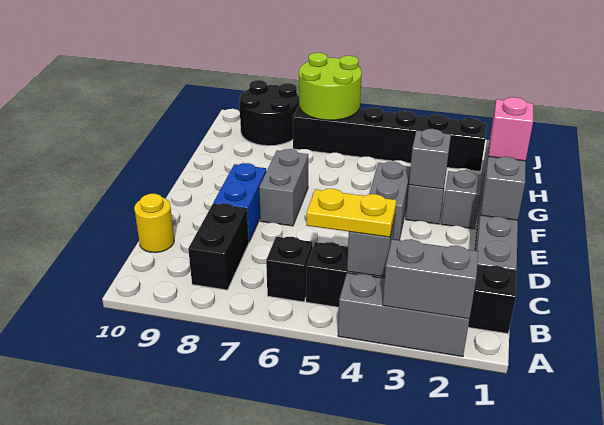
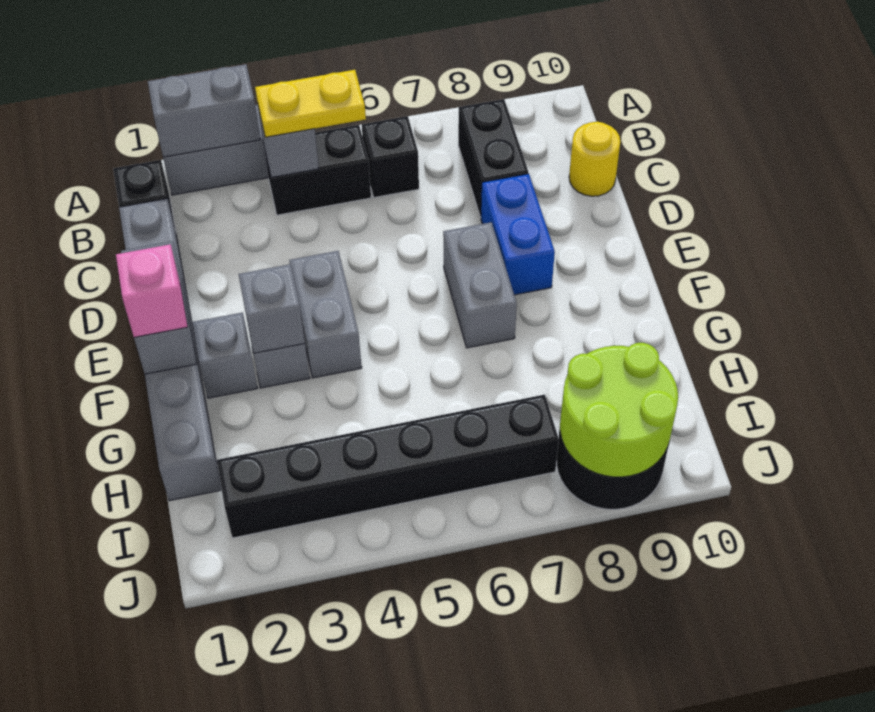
lime 2x2 round brick [299,53,362,120] -> lime 2x2 round brick moved to [560,343,678,477]

